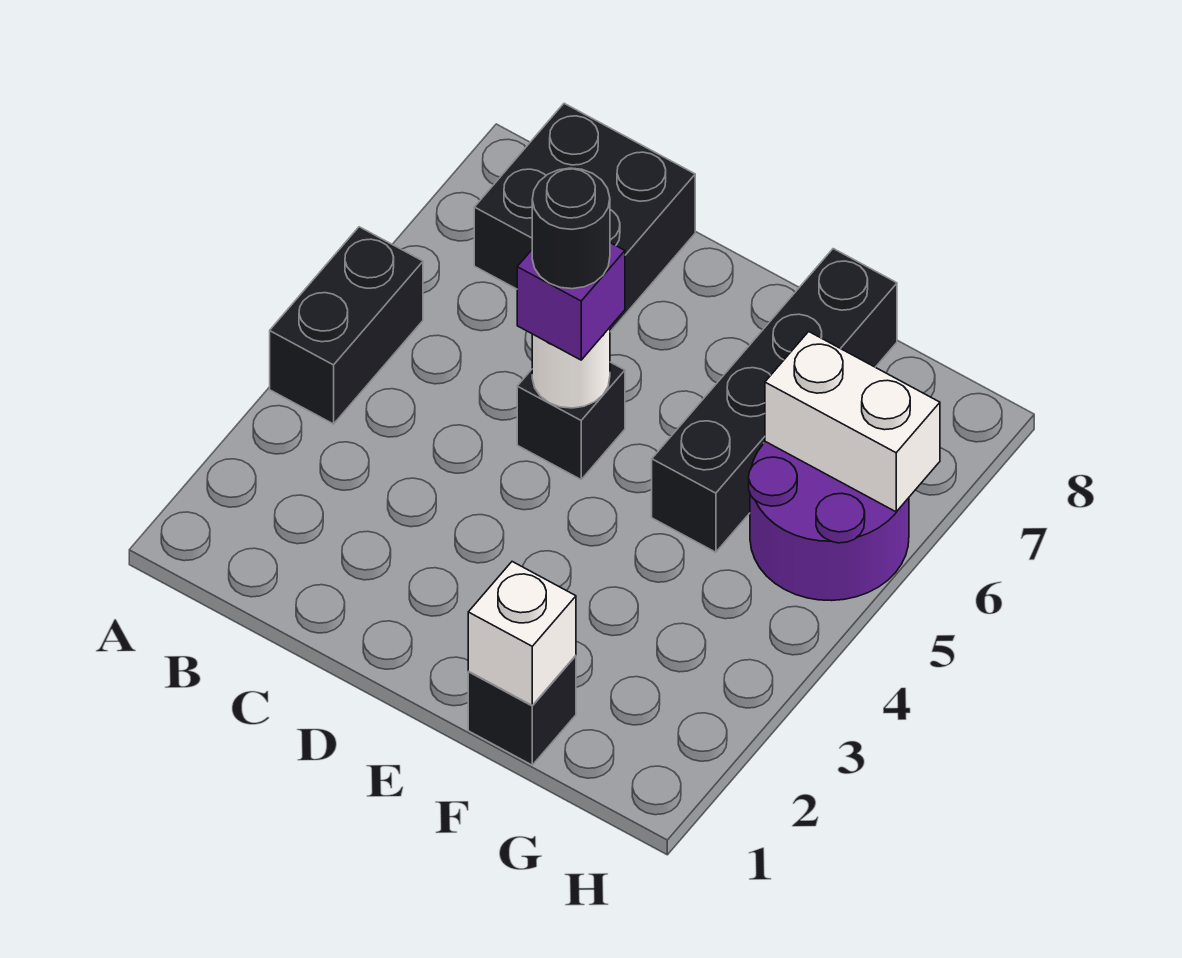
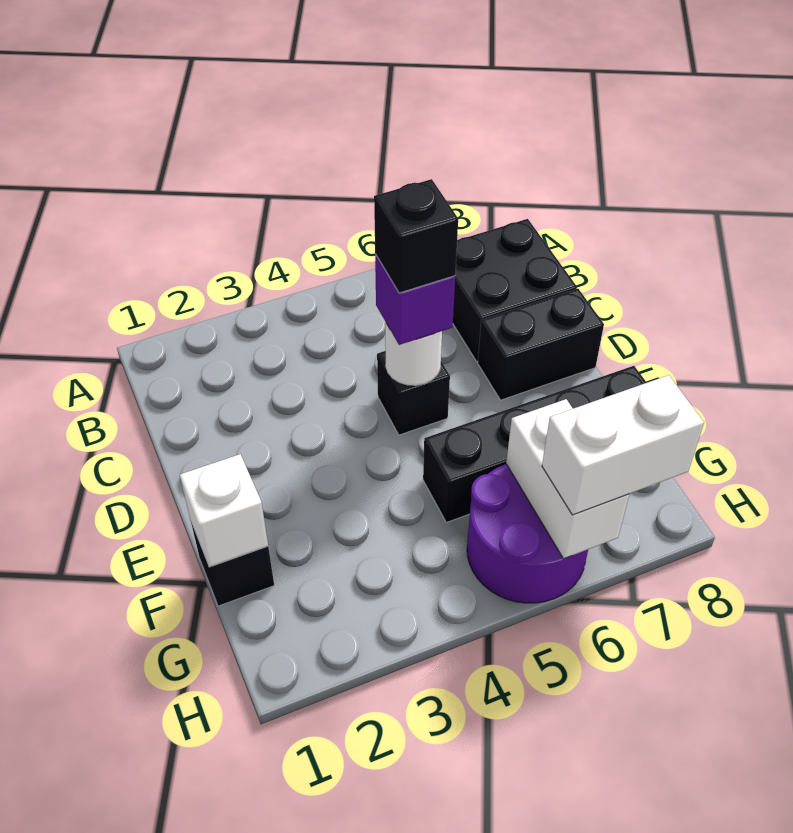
black 1x2 brick [270,227,423,424] -> black 1x2 brick moved to [478,289,604,400]
black 1x1 round brick [532,168,610,289] -> black 1x1 brick [374,179,458,293]
none -> white 1x2 brick [542,375,704,515]

